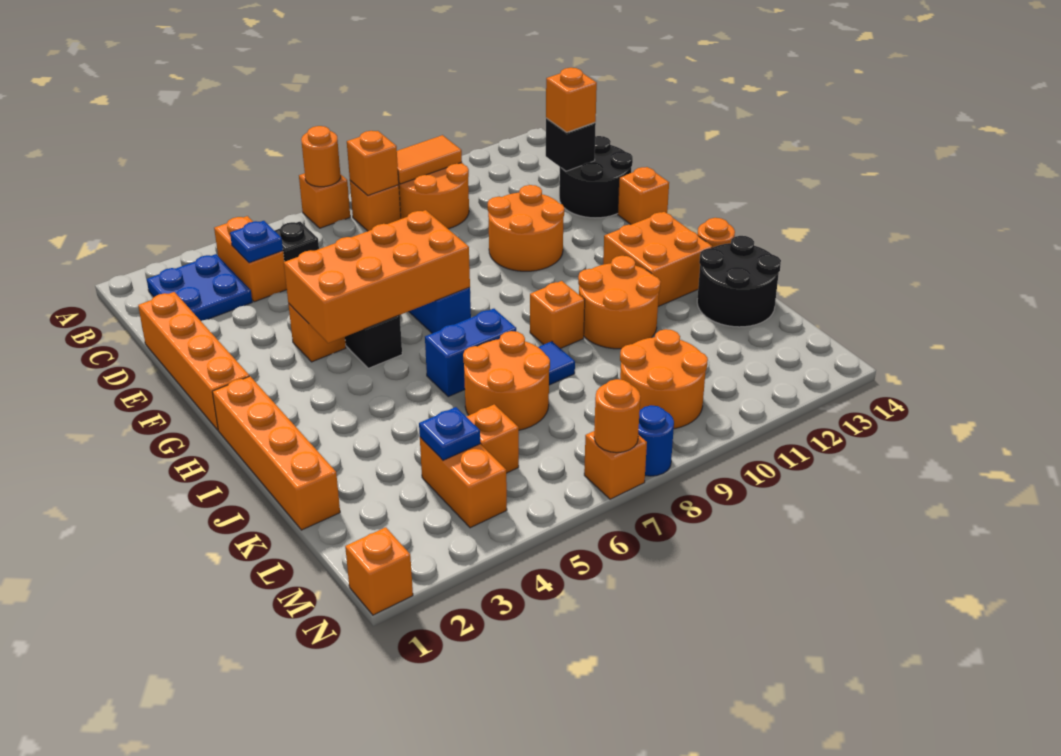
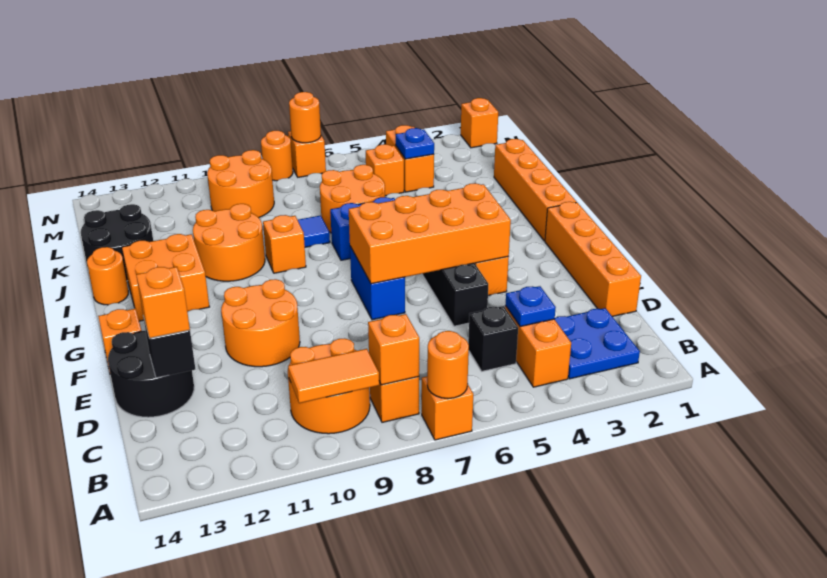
blue 1x1 round brick [638,405,674,476] -> orange 1x1 round brick [261,131,293,181]

